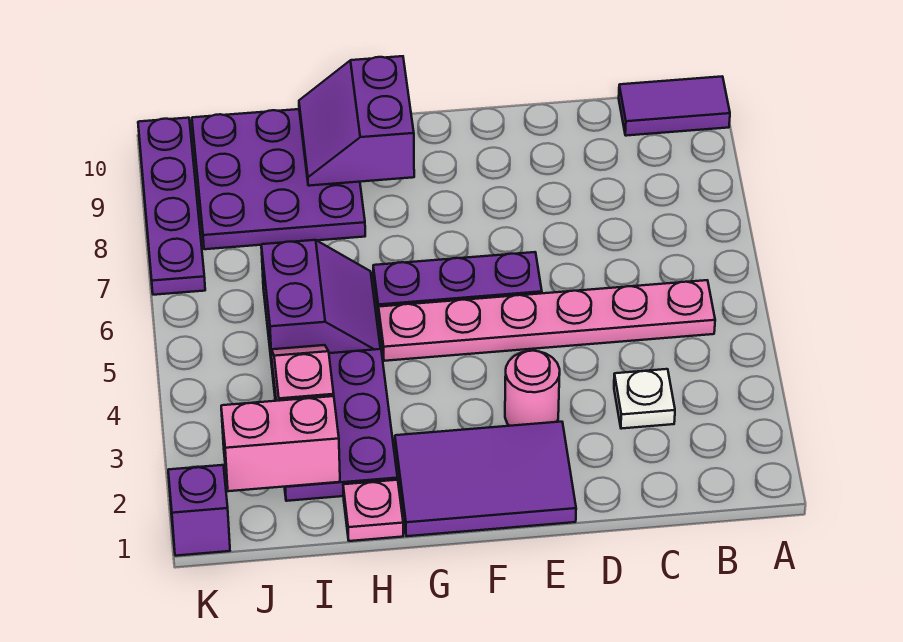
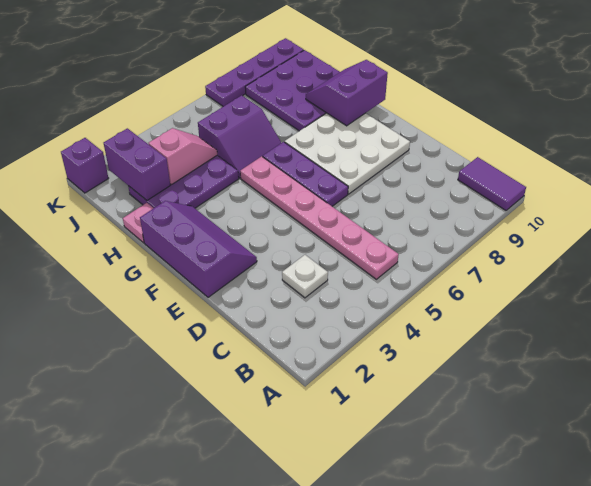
purple 2x3 tile [395,422,576,536] -> purple 2x3 slope [140,201,257,297]
pink 1x1 round brick [505,351,560,426] -> none
none -> white 3x3 plate [285,113,410,194]
pink 1x2 brick [221,396,340,491] -> purple 1x2 brick [104,128,170,200]

